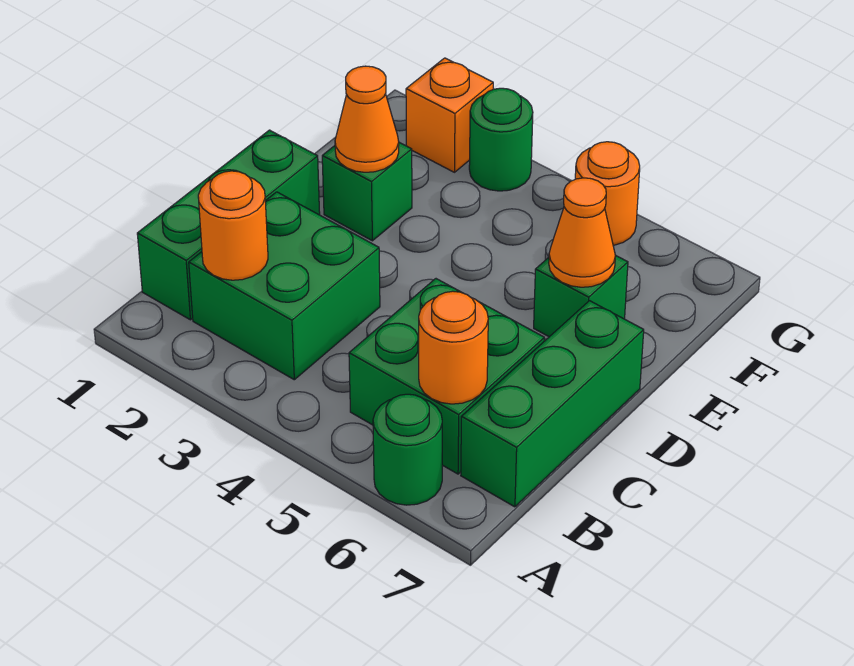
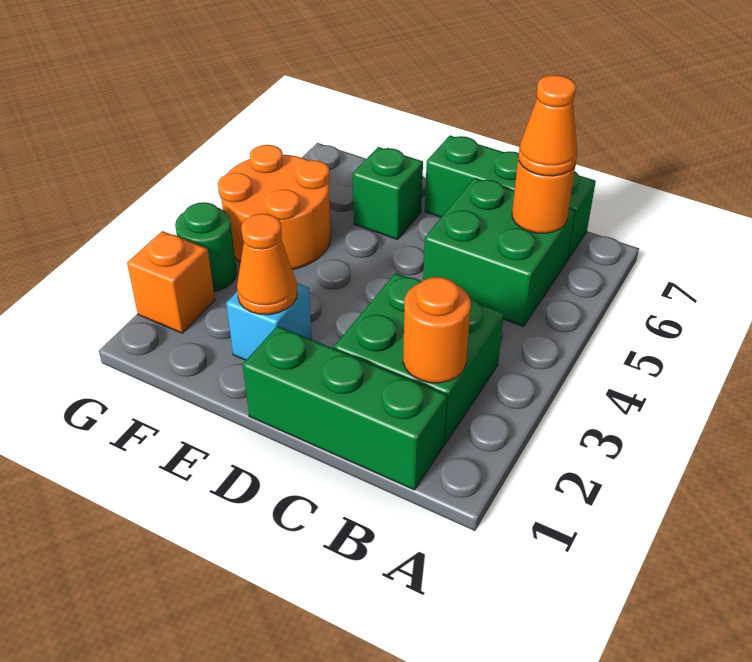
green 1x1 round brick [373,394,442,505] -> none
green 1x1 brick [322,142,412,241] -> cyan 1x1 brick [226,283,312,360]
orange 1x1 cone [549,178,615,287] -> orange 1x1 cone moved to [518,75,577,176]
orange 1x1 round brick [575,142,640,245] -> orange 2x2 round brick [218,145,331,270]

